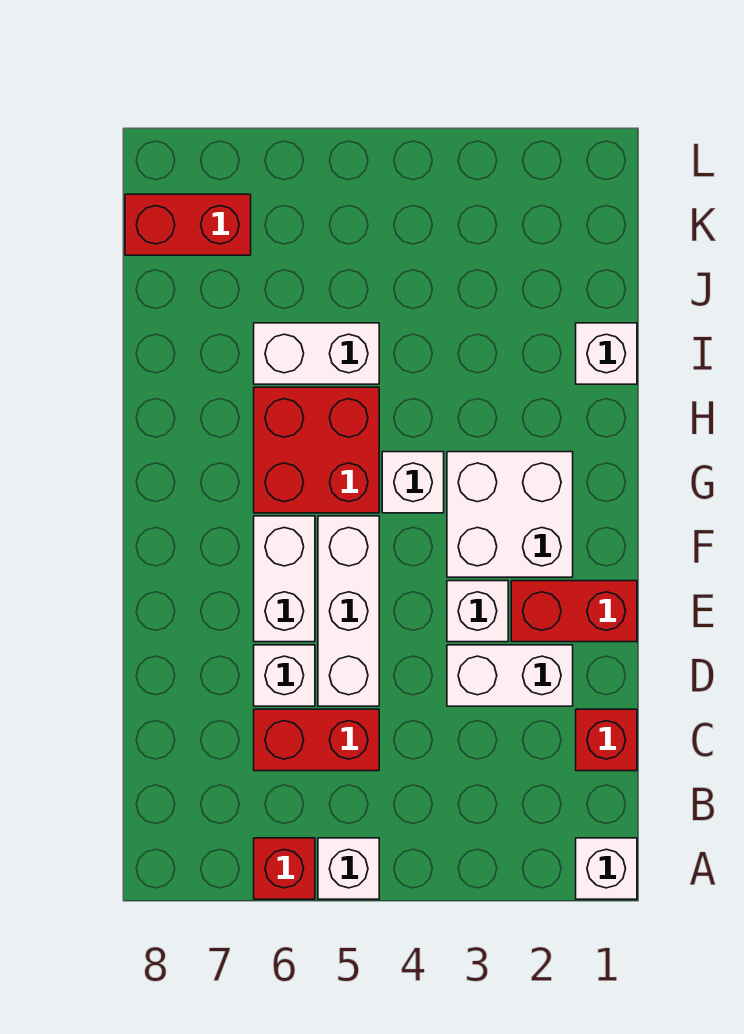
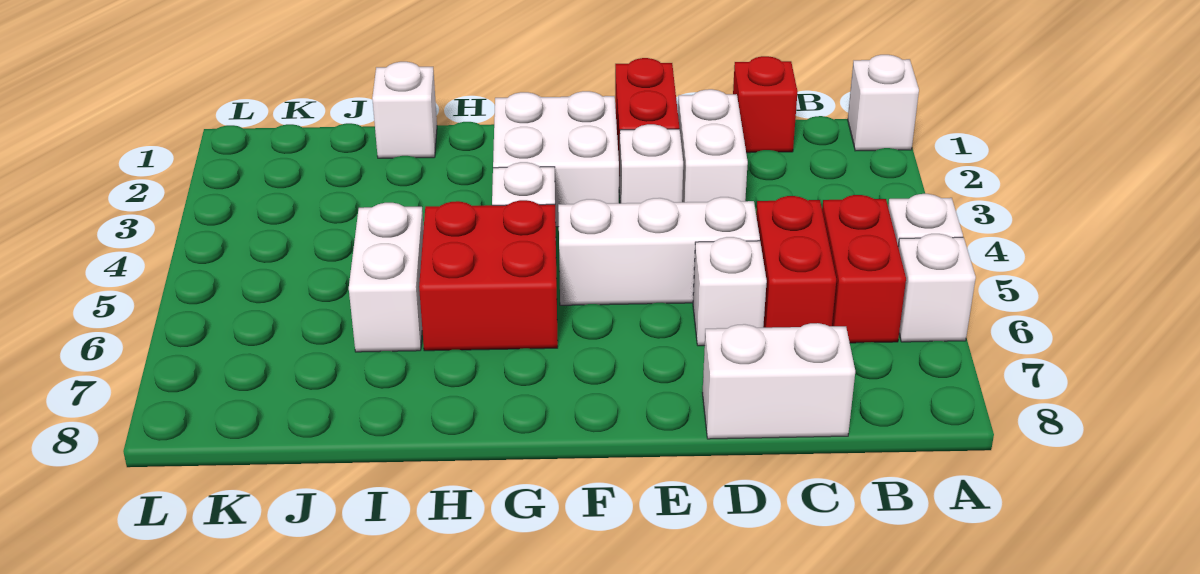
red 1x1 brick [254,838,315,899] -> white 1x1 brick [898,234,976,342]
white 1x2 brick [254,516,315,642] -> white 1x2 brick moved to [703,323,855,439]
red 1x2 brick [125,194,251,255] -> red 1x2 brick moved to [822,195,906,343]

